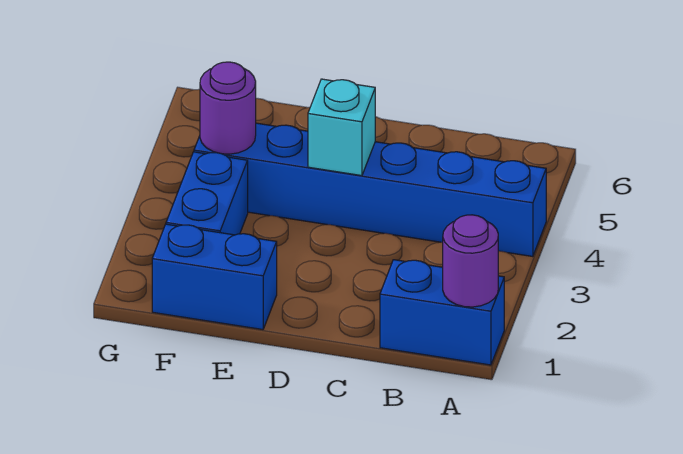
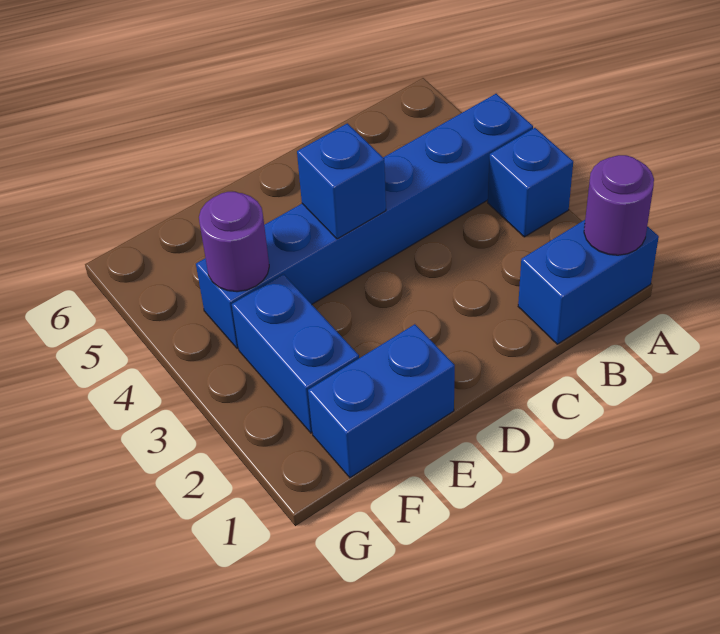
none -> blue 1x1 brick [488,128,573,237]
cyan 1x1 brick [308,79,375,176] -> blue 1x1 brick [297,123,386,239]

